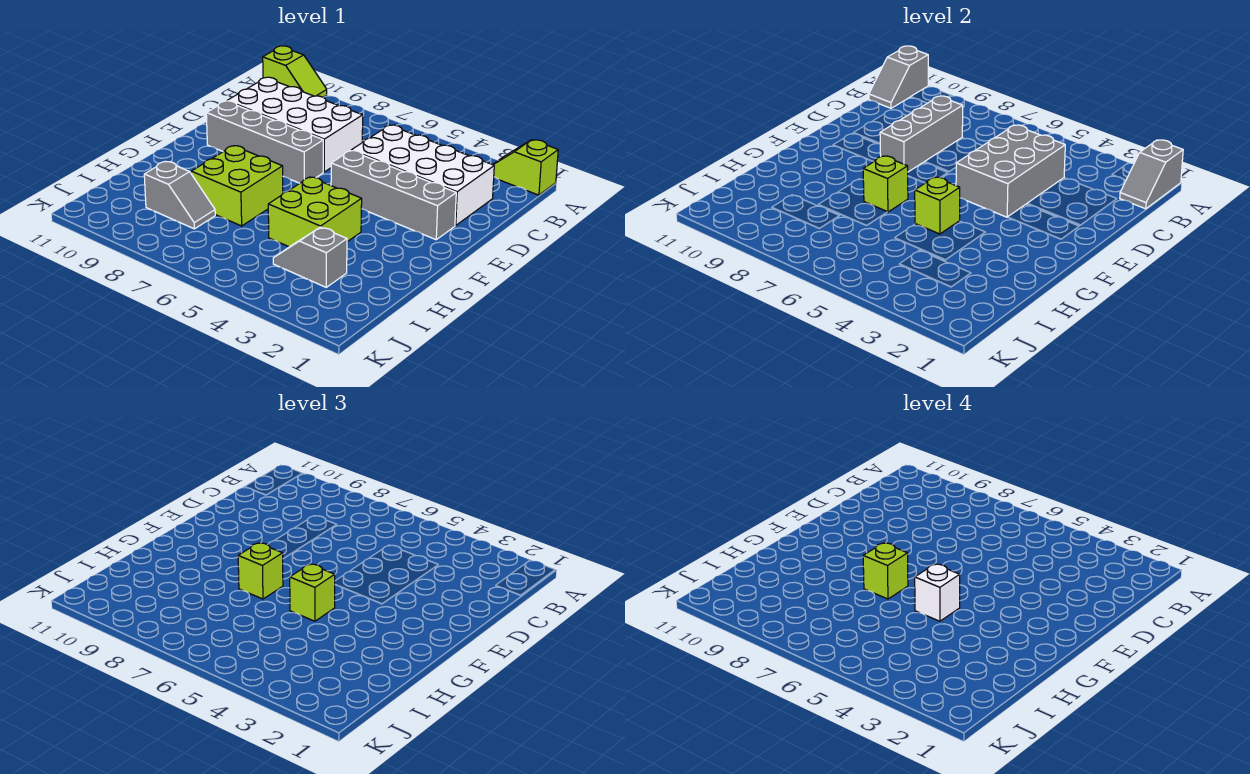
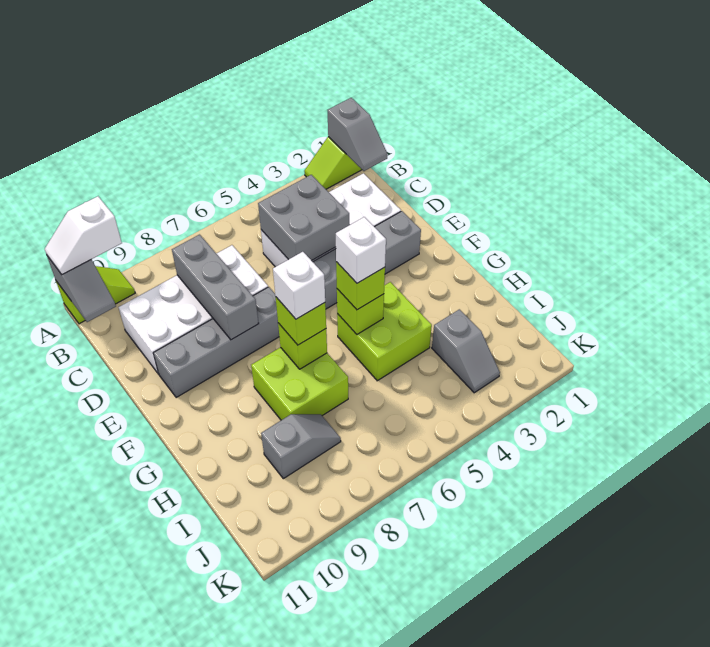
none -> white 1x2 slope [45,196,122,274]
grey 2x3 brick [956,125,1065,217] -> grey 2x2 brick [258,175,349,261]
lime 1x1 brick [863,543,908,599] -> white 1x1 brick [273,252,325,319]
grey 1x2 slope [273,227,347,287] -> grey 1x2 slope turned to [432,309,500,393]

